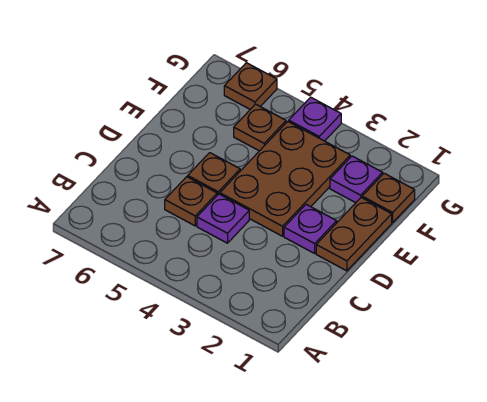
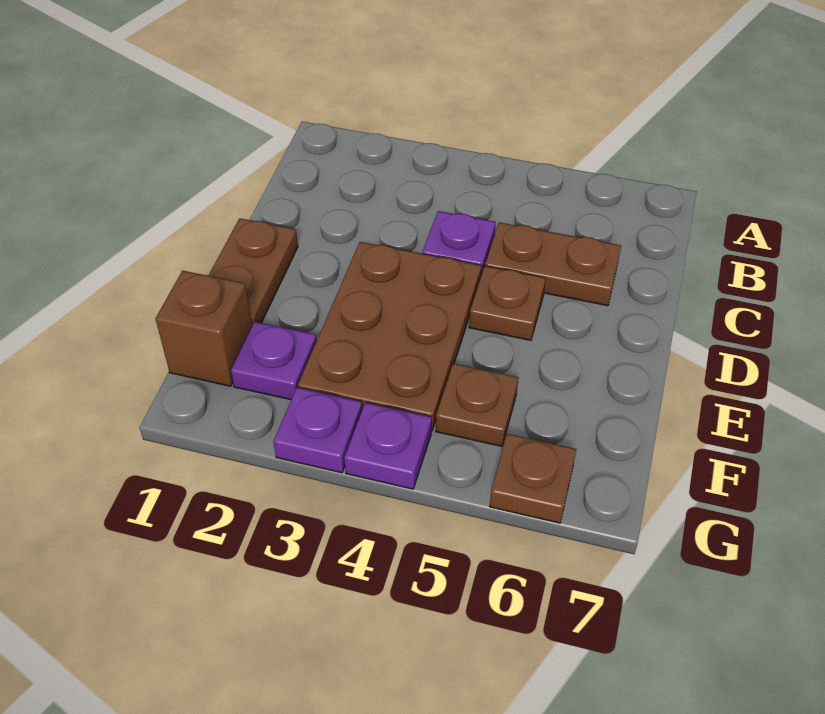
brown 1x1 plate [165,177,217,226] -> brown 1x2 plate [485,223,621,306]
purple 1x1 plate [284,204,337,253] -> purple 1x1 plate moved to [273,388,362,473]
brown 1x1 plate [362,173,415,222] -> brown 1x1 brick [156,271,252,386]

